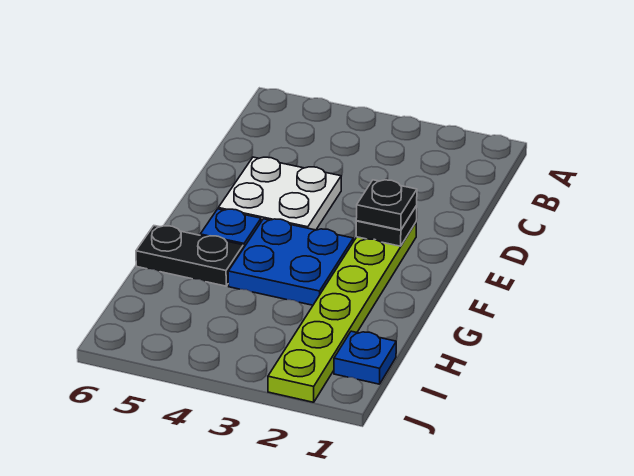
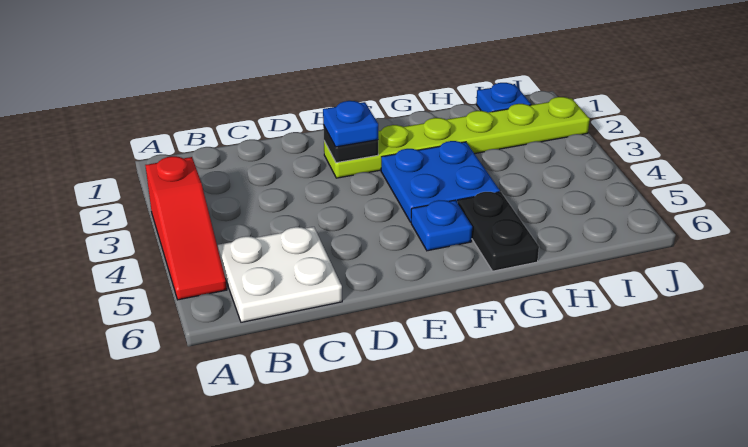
none -> red 1x3 slope [145,156,227,300]
white 2x2 plate [218,157,341,230] -> white 2x2 plate moved to [218,227,342,322]
black 1x1 plate [356,180,417,230] -> blue 1x1 plate [323,101,378,147]

